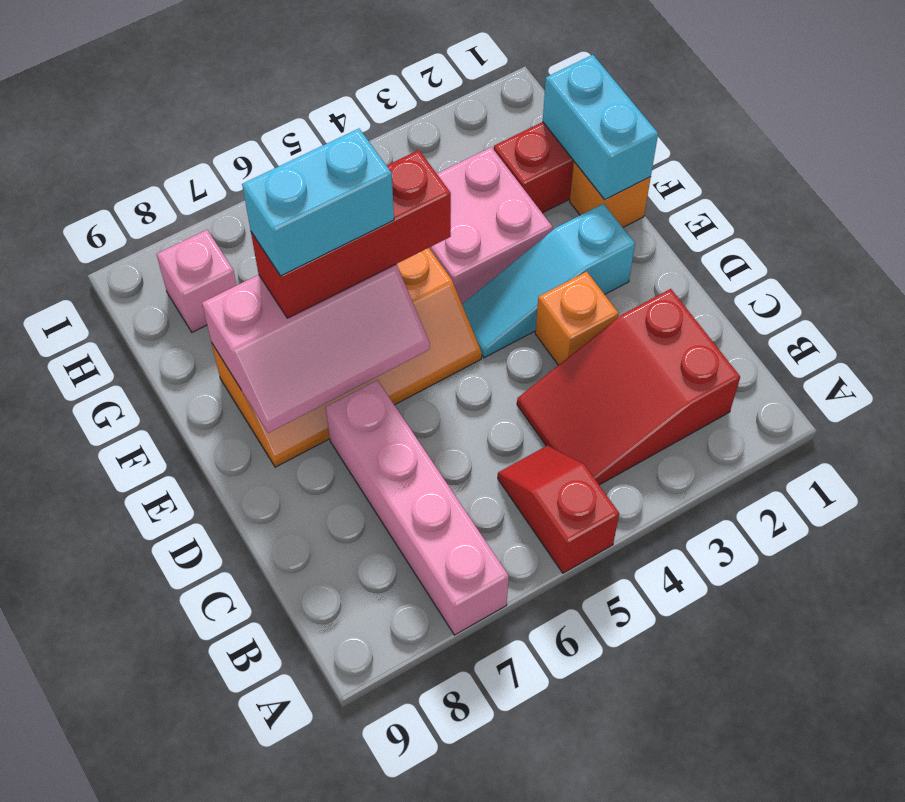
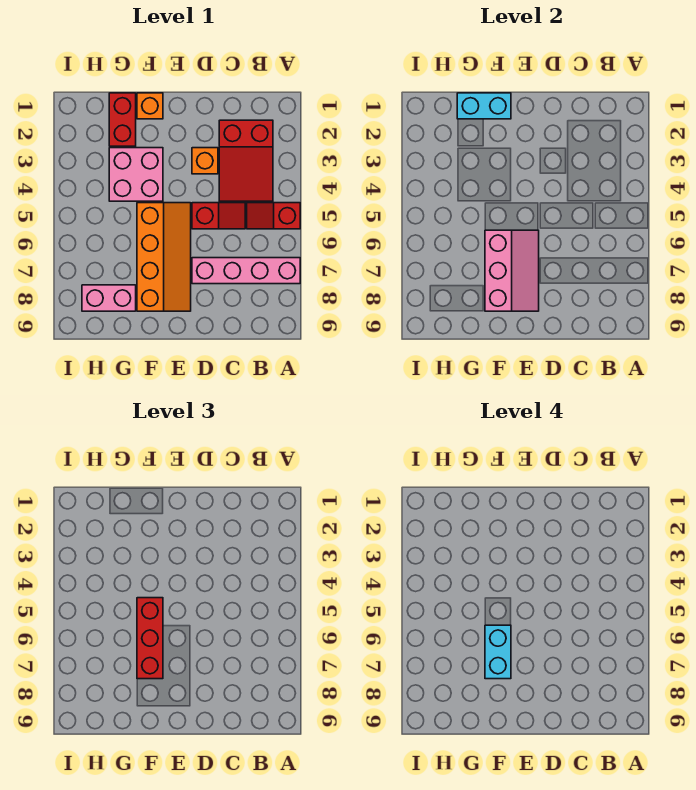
none -> red 1x2 slope [192,203,245,229]
cyan 1x3 slope [462,204,635,358] -> none
pink 1x1 brick [157,230,237,332] -> pink 1x2 brick [82,285,136,311]

